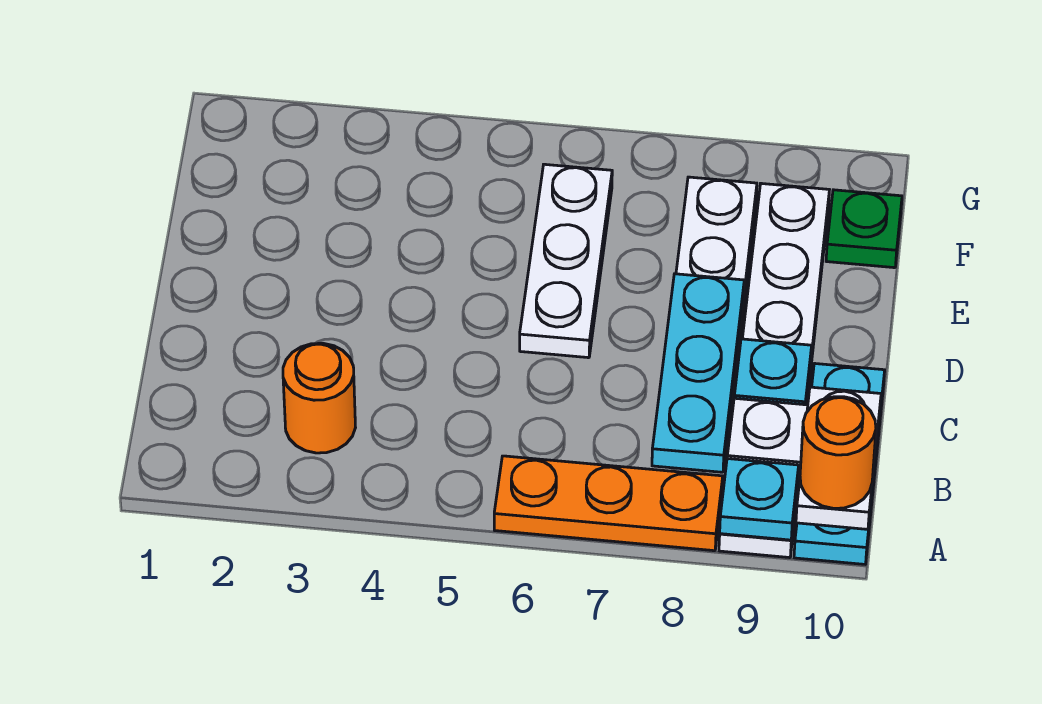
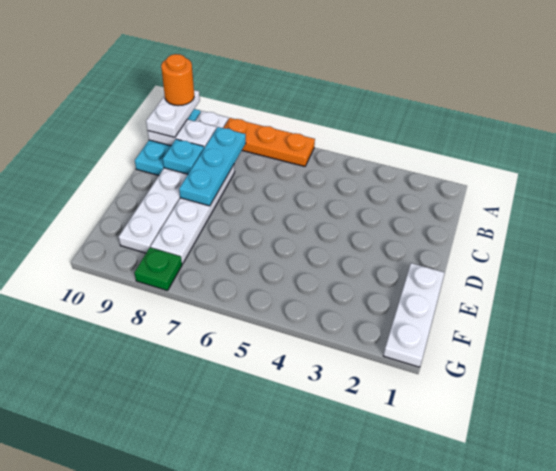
cyan 1x1 plate [720,459,799,540] -> none
orange 1x1 round brick [283,343,356,453] -> none
white 1x3 plate [520,164,612,358] -> white 1x3 plate moved to [383,263,445,367]
green 1x1 plate [826,190,902,268] -> green 1x1 plate moved to [135,247,182,291]

